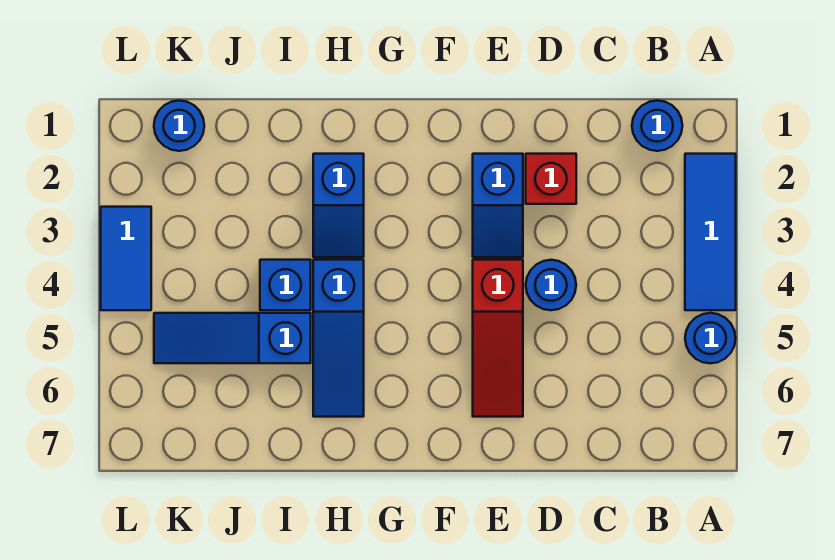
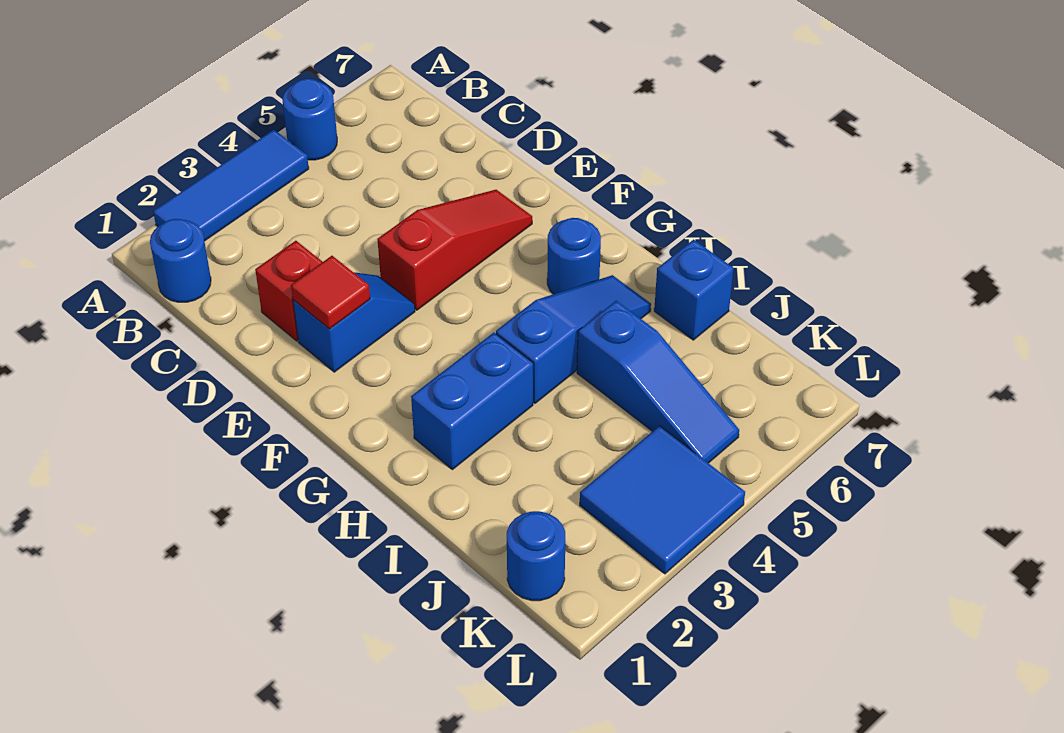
blue 1x1 round brick [526,260,576,310] -> blue 1x1 round brick moved to [547,218,601,294]
none -> red 1x1 tile [291,256,370,329]
blue 1x2 slope [313,154,364,257] -> blue 1x2 brick [411,333,533,470]
blue 1x1 brick [260,260,311,310] -> blue 1x1 brick moved to [654,240,734,340]
blue 1x2 tile [101,207,151,310] -> blue 2x2 tile [580,426,745,574]

